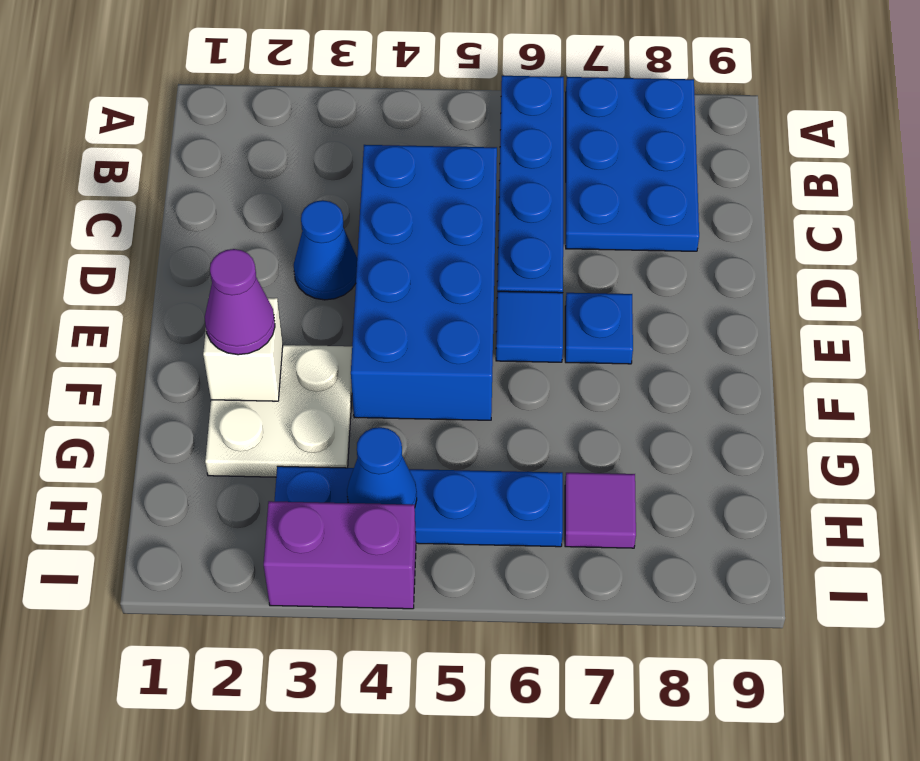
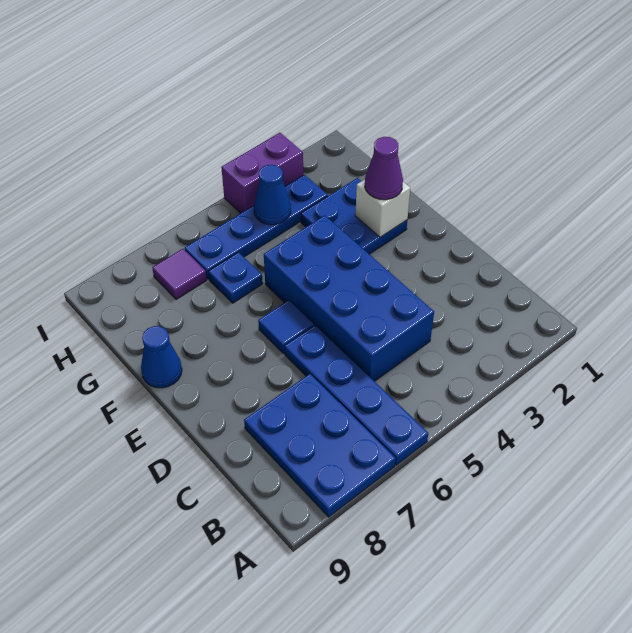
blue 1x1 cone [294,200,357,300] -> blue 1x1 cone moved to [141,326,182,388]
blue 1x1 plate [565,293,633,364] -> blue 1x1 plate moved to [208,252,263,303]
white 2x2 plate [205,345,352,477] -> blue 2x2 plate [301,178,407,254]

